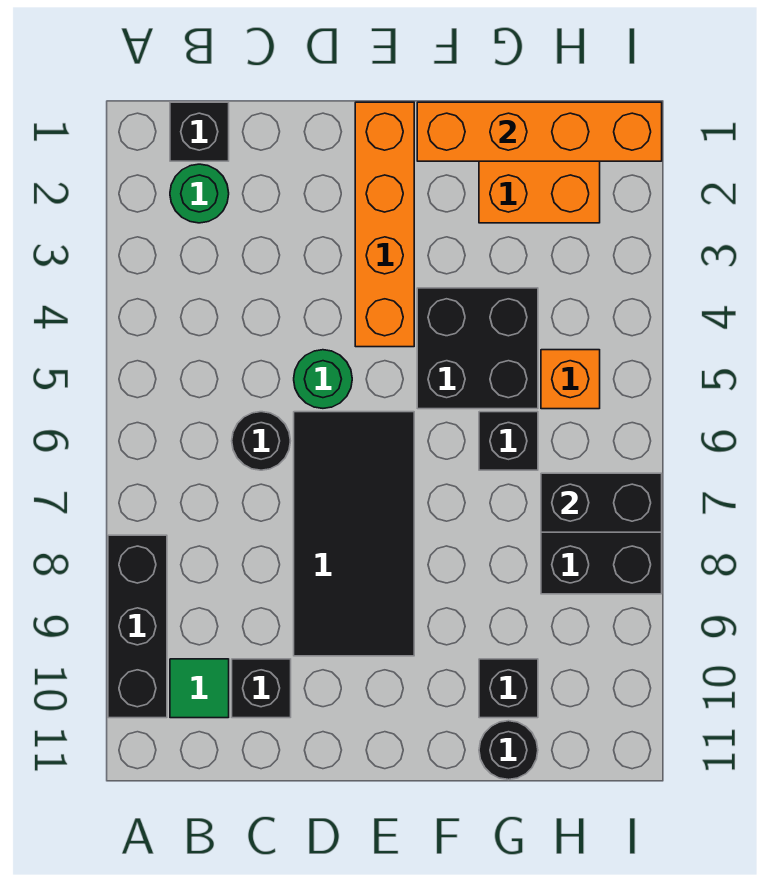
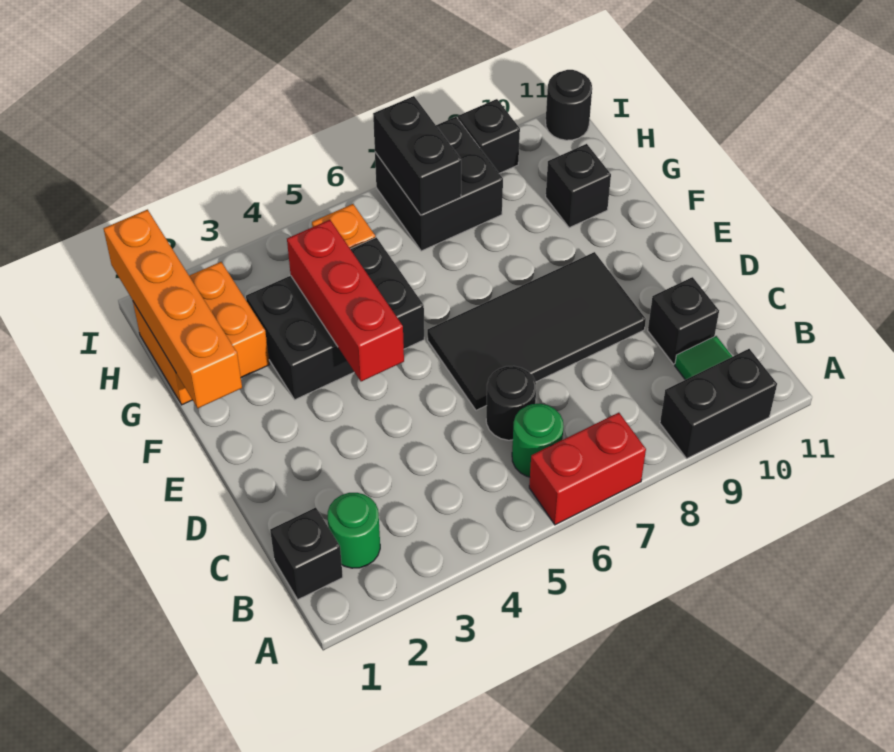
none -> red 1x2 brick [529,413,646,525]
black 1x3 brick [108,535,167,718] -> black 1x2 brick [660,349,777,458]
green 1x1 round brick [294,350,352,408] -> green 1x1 round brick moved to [512,404,564,477]
orange 1x4 brick [355,102,414,347] -> none
none -> red 1x3 brick [287,220,404,381]
black 2x2 brick [417,288,538,409] -> black 2x3 brick [246,237,424,400]
black 1x1 brick [479,412,538,470] -> black 1x1 brick moved to [458,99,520,173]
black 1x1 round brick [479,721,538,780] -> black 1x1 round brick moved to [546,70,592,140]

